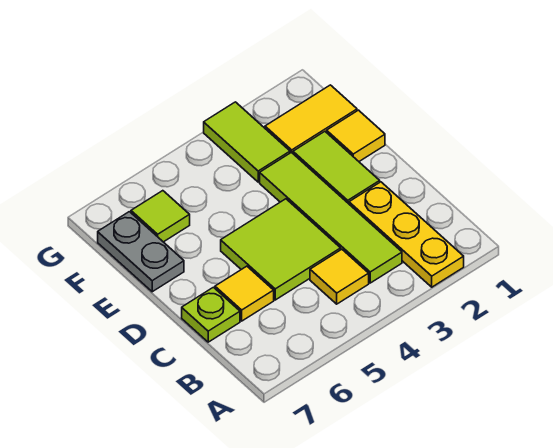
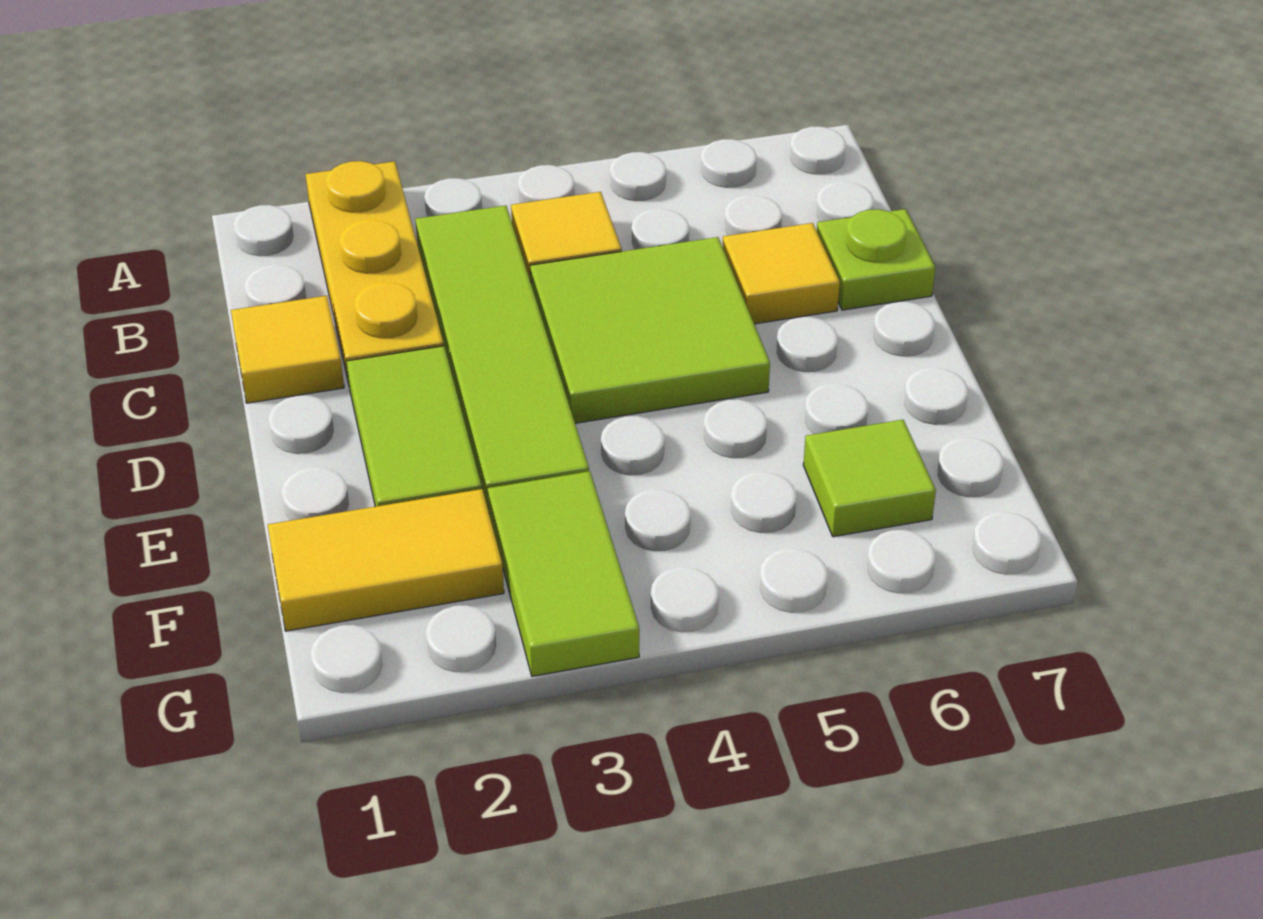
yellow 1x1 tile [327,110,385,161] -> yellow 1x1 tile moved to [231,296,344,403]
grey 1x2 plate [98,212,184,292] -> none

